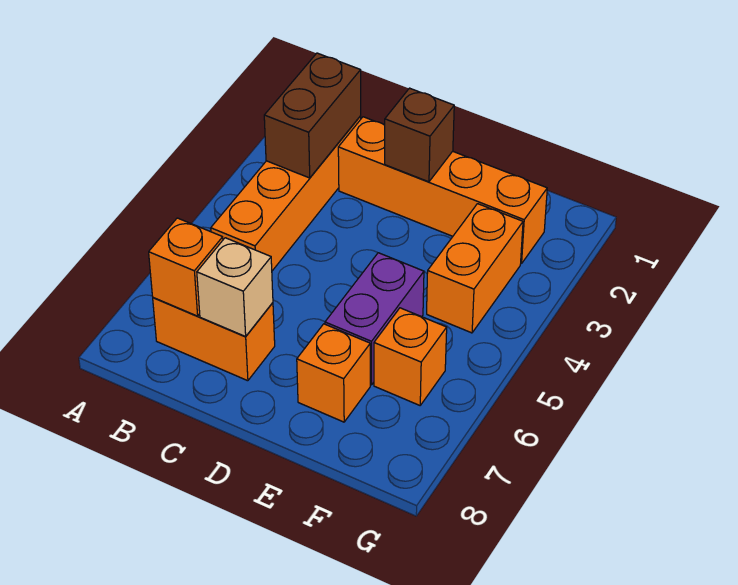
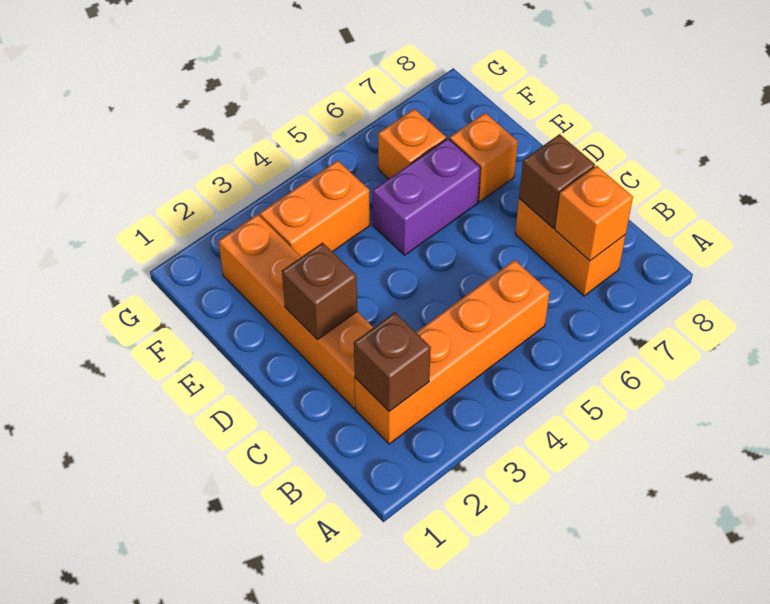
brown 1x2 brick [264,53,361,178] -> brown 1x1 brick [354,312,431,412]
tan 1x1 brick [197,238,273,336] -> brown 1x1 brick [519,134,595,228]

